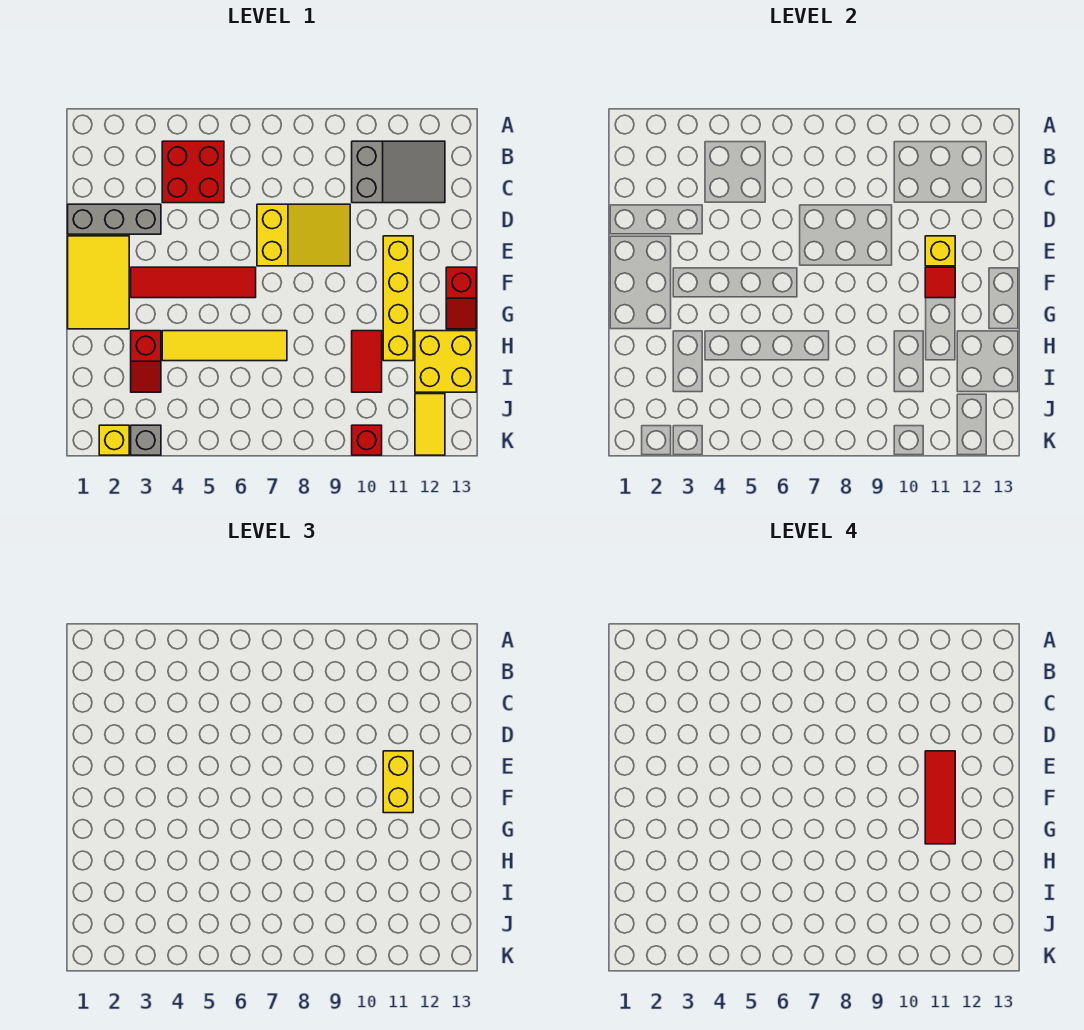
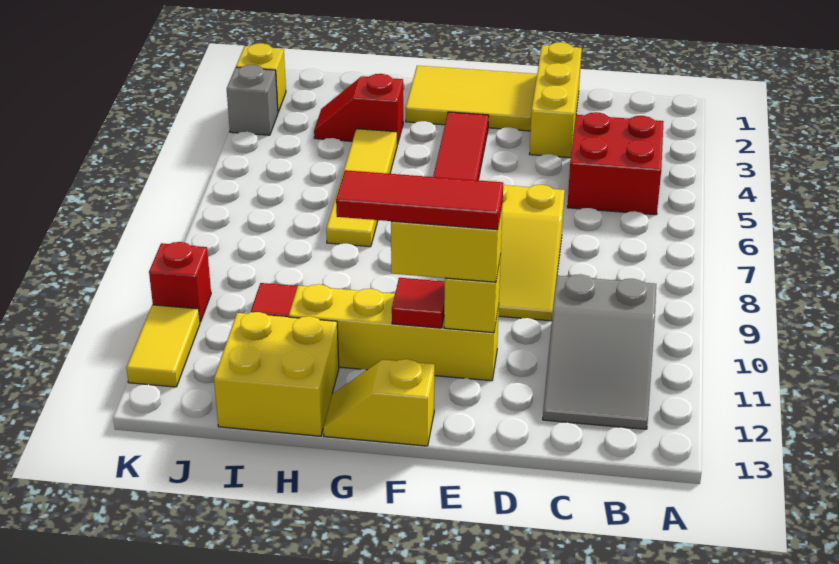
grey 1x3 brick [68,204,161,234] -> yellow 1x3 brick [530,42,582,158]
red 1x2 slope [446,267,476,329] -> yellow 1x2 slope [323,359,435,446]
yellow 1x2 tile [415,394,445,455] -> yellow 1x2 tile turned to [126,305,200,387]

